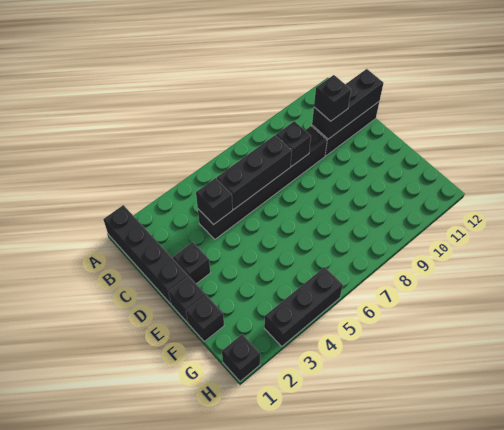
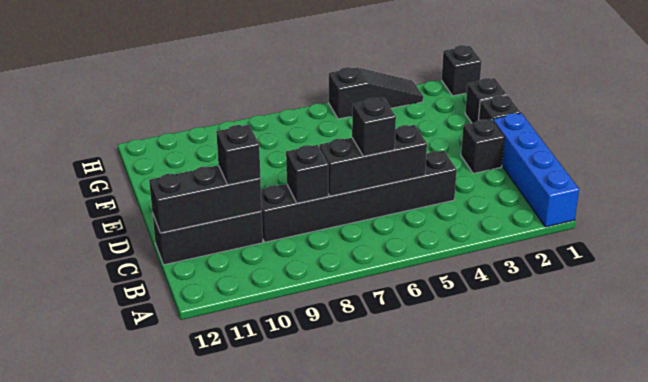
black 1x4 brick [103,205,188,304] -> blue 1x4 brick [493,113,579,227]
black 1x1 brick [196,178,233,225] -> black 1x1 brick moved to [352,98,396,156]
black 1x3 brick [264,267,343,346] -> black 1x3 slope [329,67,423,119]

